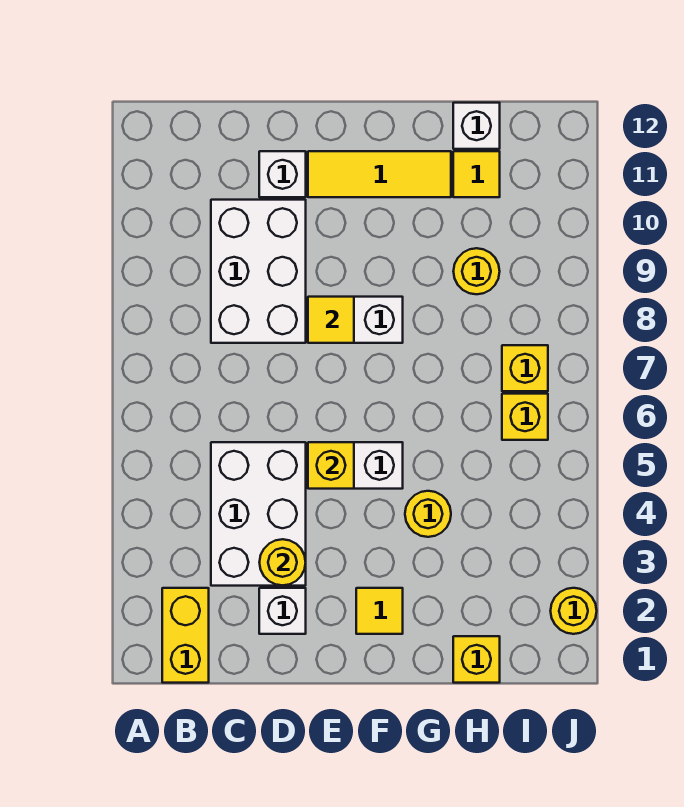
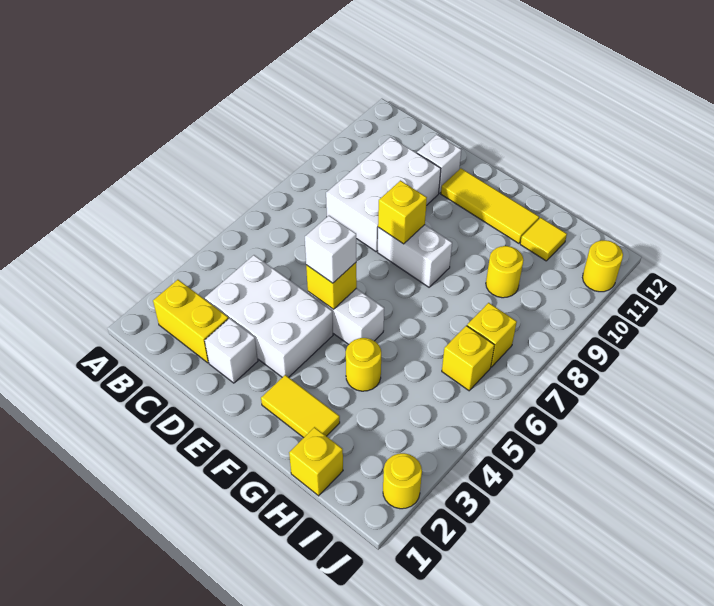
yellow 1x2 brick [162,588,209,683] -> yellow 1x2 brick turned to [153,280,229,363]
white 2x3 brick [211,442,306,586] -> white 2x3 brick turned to [205,255,333,377]
yellow 1x1 round brick [259,539,306,586] -> yellow 1x1 round brick moved to [583,240,623,292]
yellow 1x1 tile [308,297,354,343] -> yellow 1x1 brick [378,181,427,244]
yellow 1x1 tile [356,588,403,634] -> yellow 1x2 tile [261,375,340,438]
white 1x1 brick [453,103,500,149] -> white 1x1 brick moved to [305,216,356,283]

